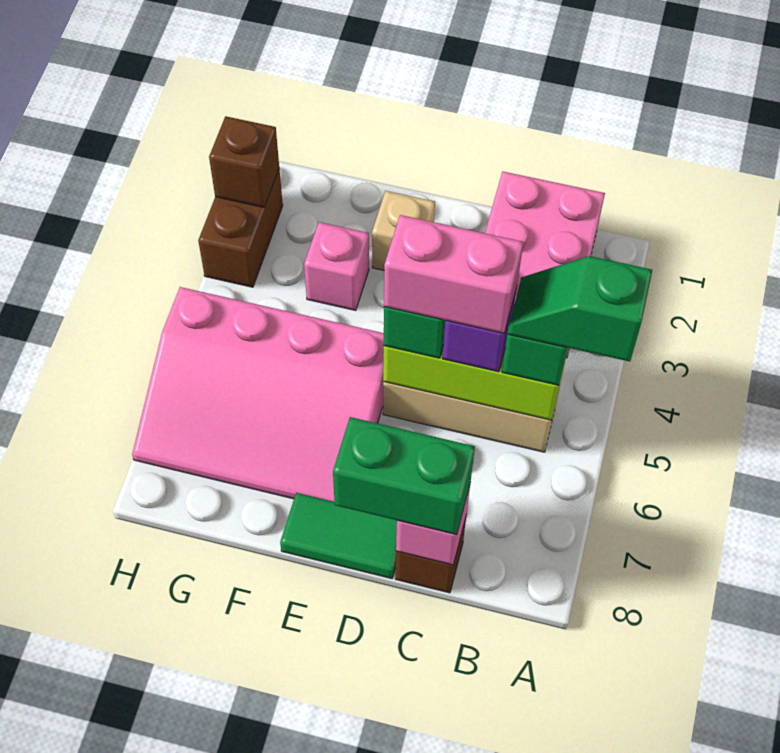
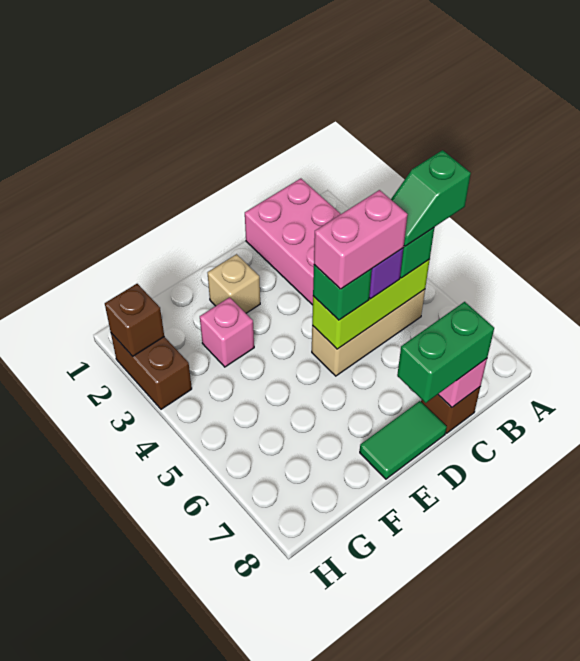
pink 3x4 slope [132,287,384,502] -> none

